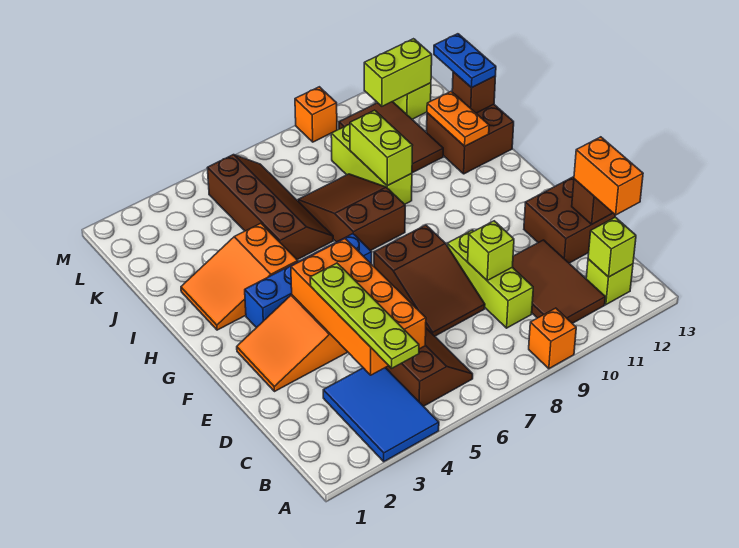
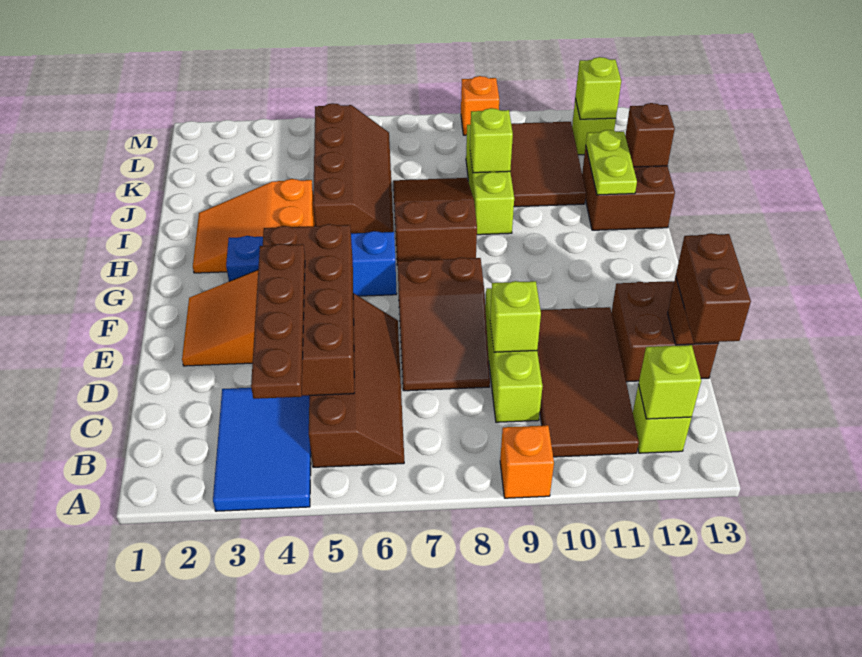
lime 1x4 plate [310,263,419,368] -> brown 1x4 plate [251,244,305,399]
brown 2x3 tile [513,240,605,323] -> brown 2x4 tile [537,307,639,457]
orange 2x4 brick [291,239,426,375] -> brown 2x4 brick [263,224,354,396]
orange 1x2 brick [574,137,643,215] -> brown 1x2 brick [676,233,751,343]
lime 1x2 brick [350,110,413,186] -> lime 1x1 brick [470,108,513,173]
orange 1x2 plate [427,91,489,146] -> lime 1x2 plate [586,130,637,195]
blue 1x2 plate [434,34,496,88] -> none
lime 1x2 brick [364,39,432,106] -> lime 1x1 brick [575,57,621,119]

